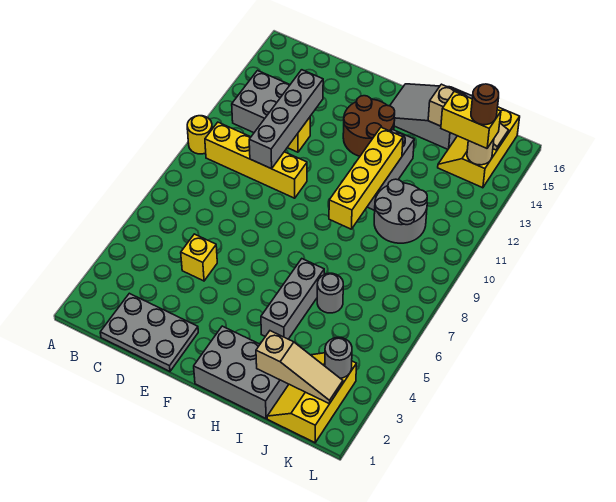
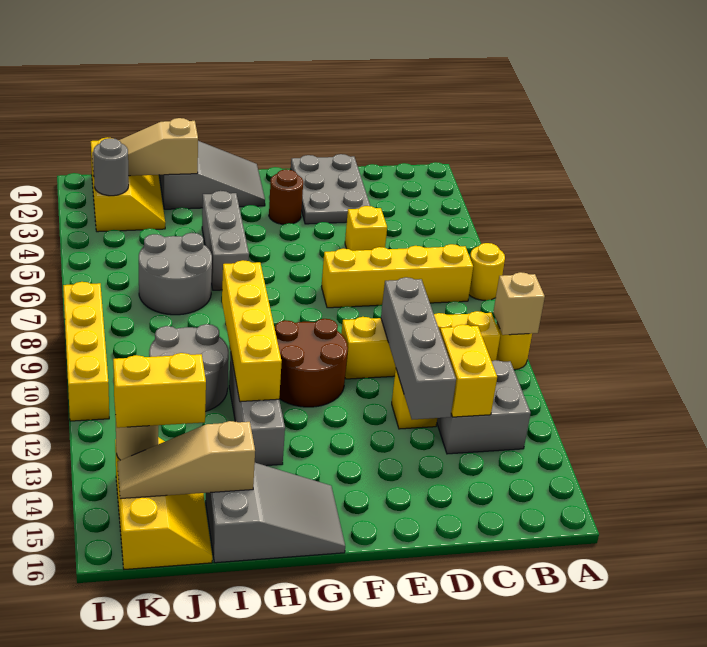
none -> yellow 1x1 round brick [469,243,505,300]
none -> tan 1x1 brick [493,272,545,335]
none -> yellow 1x4 brick [321,244,473,308]
grey 2x3 plate [100,293,198,371] -> grey 2x3 plate turned to [291,154,370,224]
none -> yellow 1x2 brick [440,325,497,417]
brown 2x2 round brick [343,96,395,156] -> brown 2x2 round brick moved to [275,319,348,407]
grey 2x3 brick [194,326,289,418] -> grey 2x3 slope [159,141,265,209]
grey 1x1 round brick [317,273,343,313] -> grey 2x2 round brick [139,233,212,315]
brown 1x1 round brick [471,84,499,125] -> brown 1x1 round brick moved to [269,169,303,224]
none -> yellow 1x4 brick [63,282,109,421]

